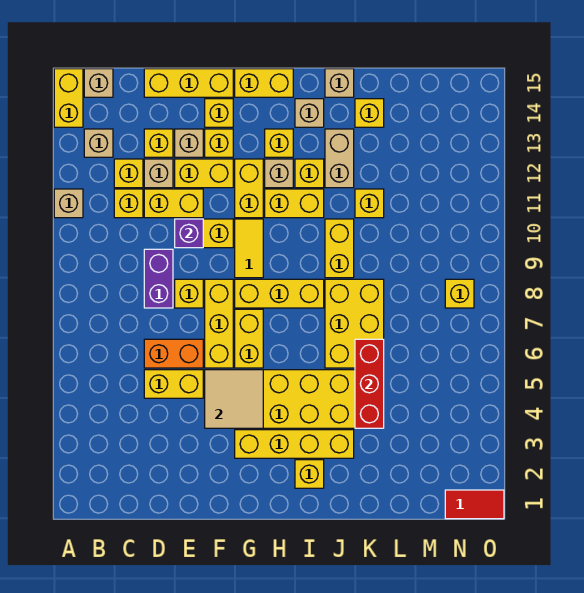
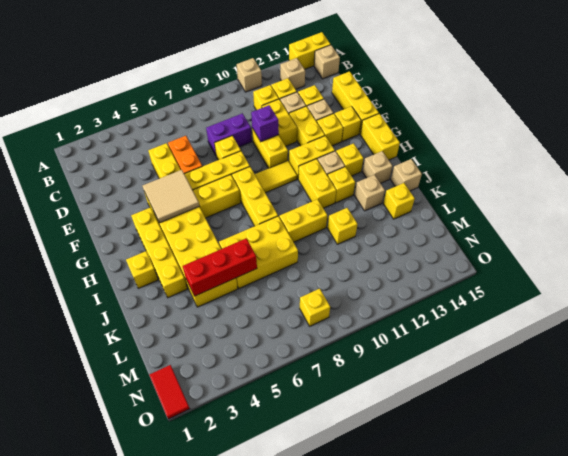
tan 1x2 brick [325,129,354,188] -> tan 1x1 brick [355,175,385,211]

